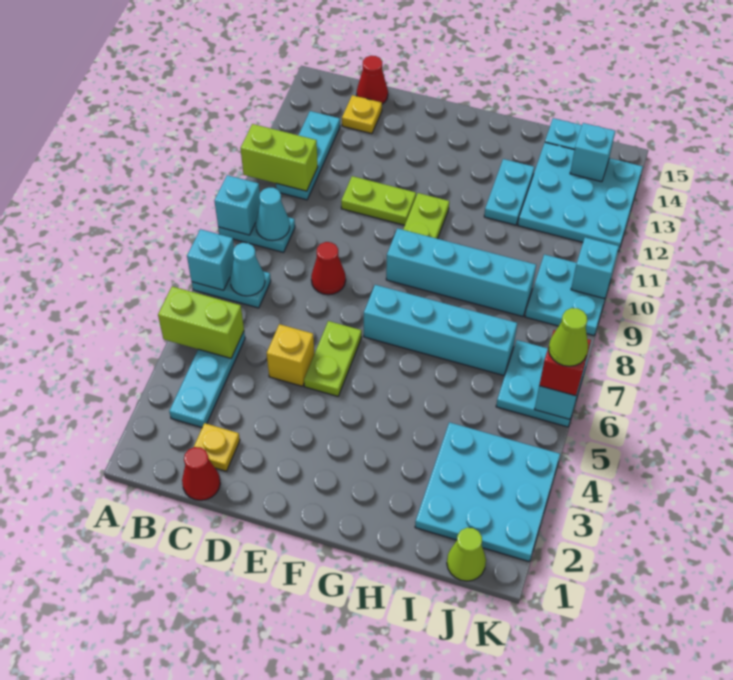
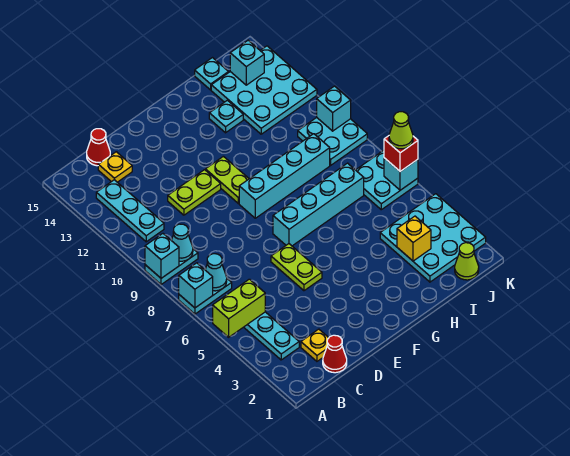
lime 1x2 brick [240,124,318,191] -> none
yellow 1x1 brick [267,324,314,386] -> yellow 1x1 brick moved to [397,216,431,261]
red 1x1 cone [311,242,346,295] -> none
cyan 1x2 plate [484,159,534,225] -> cyan 1x1 plate [209,100,243,133]

